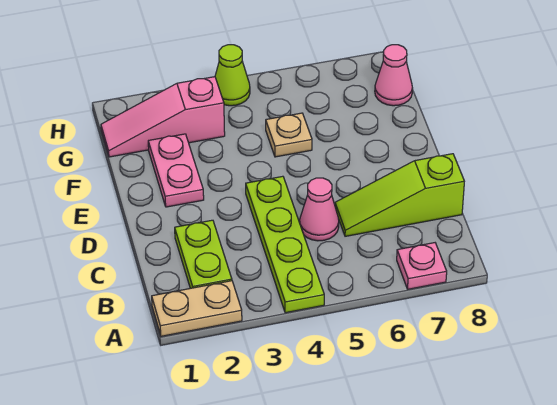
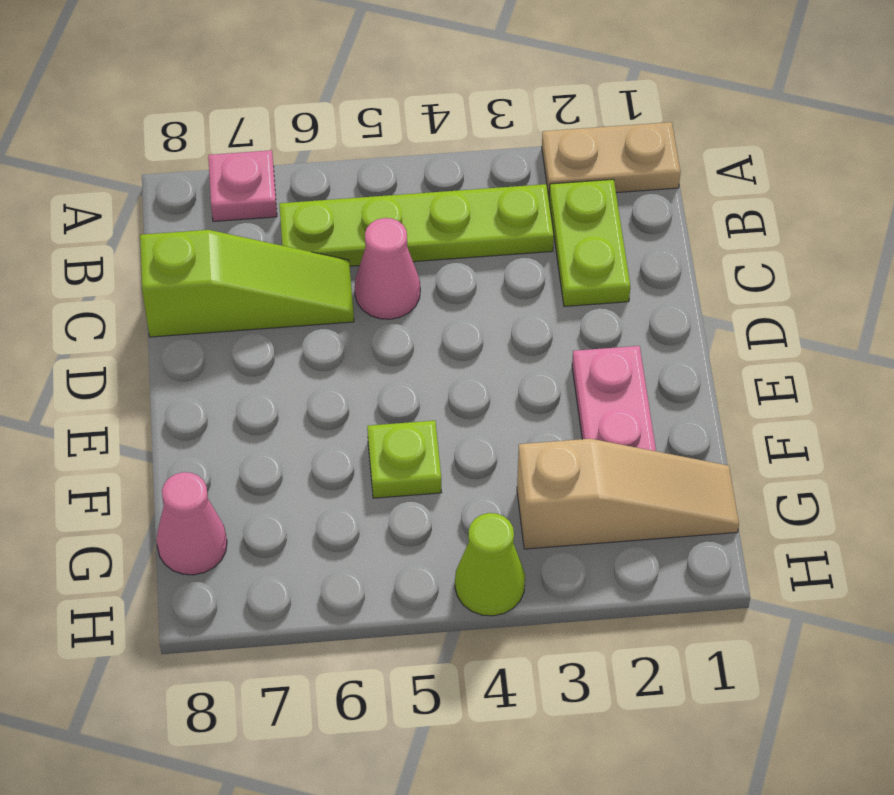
lime 1x4 plate [246,176,324,313] -> lime 1x4 plate turned to [279,184,554,266]
tan 1x1 plate [266,113,312,157] -> lime 1x1 plate [367,421,442,498]
pink 1x3 slope [101,77,225,157] -> tan 1x3 slope [517,439,739,549]

